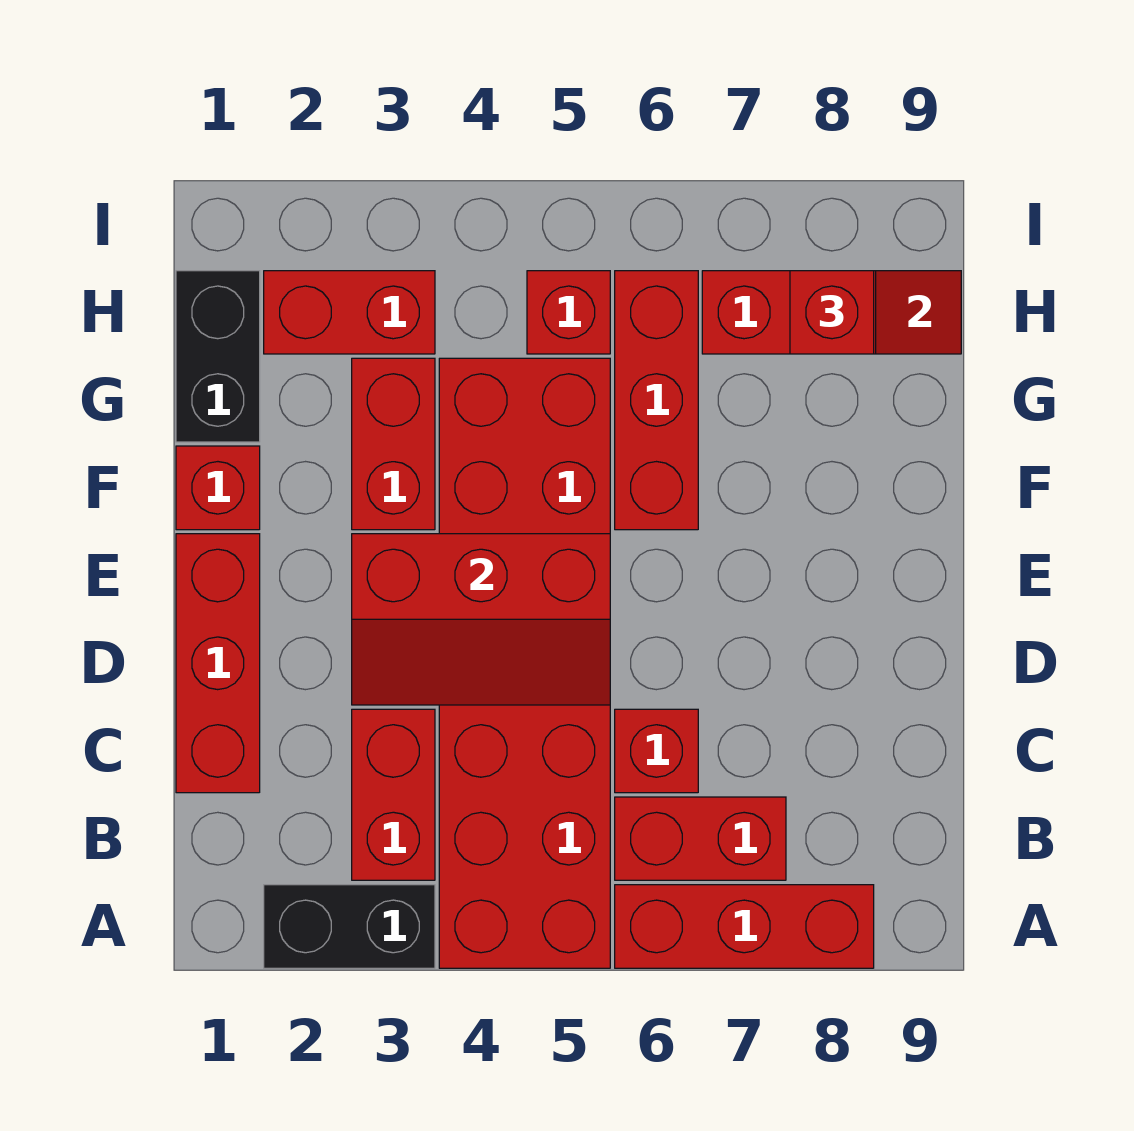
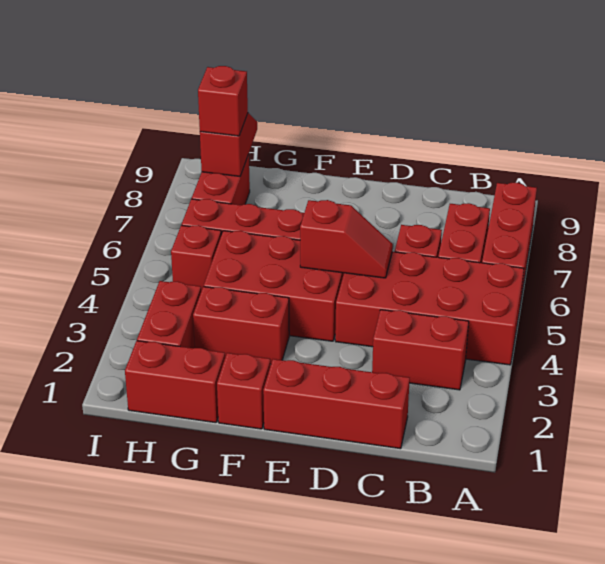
black 1x2 brick [264,885,435,968] -> none
red 2x3 slope [352,534,610,705] -> red 1x2 slope [300,200,393,278]
black 1x2 brick [176,271,260,442] -> red 1x2 brick [125,341,225,423]

